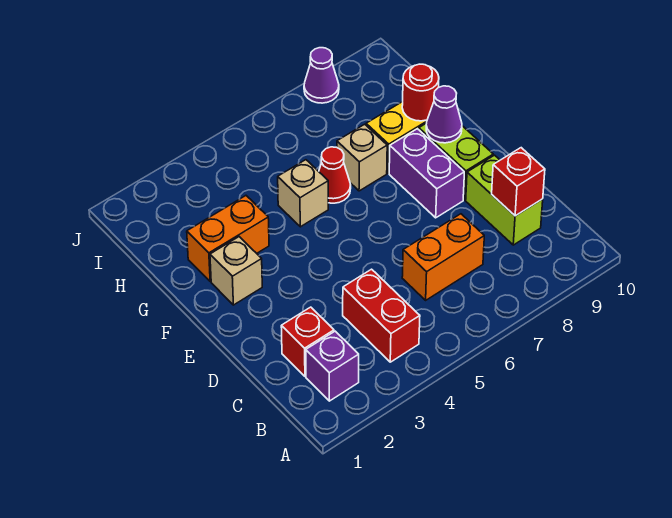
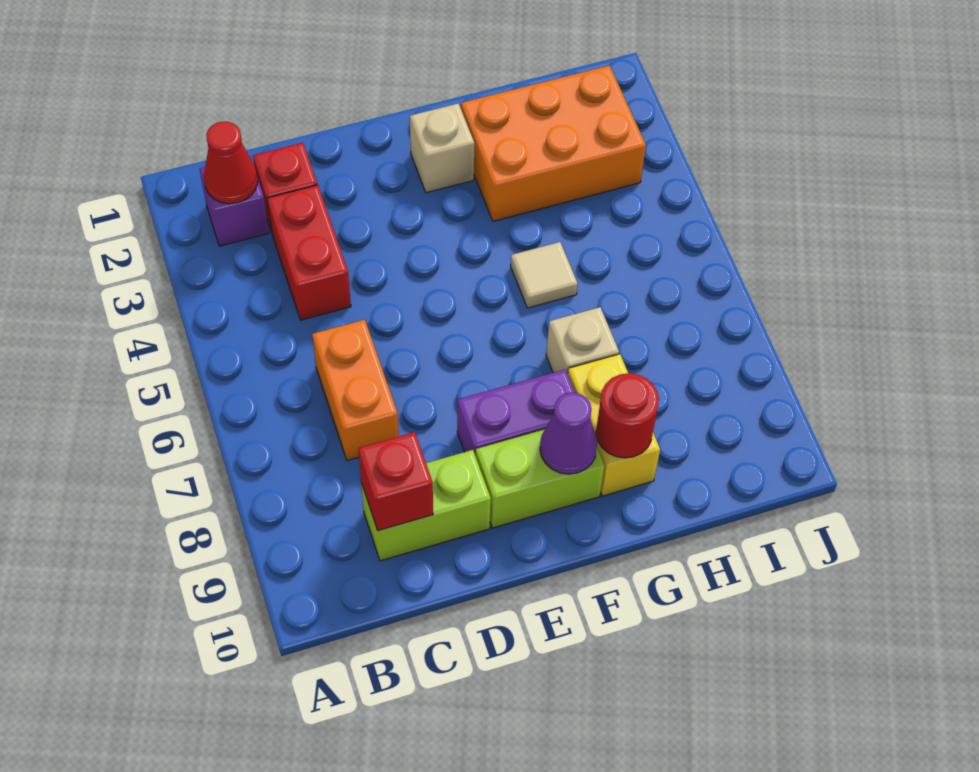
red 1x2 brick [343,269,420,362] -> red 1x2 brick turned to [267,185,351,320]
orange 1x2 brick [187,196,269,281] -> orange 2x3 brick [461,66,646,221]
tan 1x1 brick [278,160,328,227] -> tan 1x1 tile [511,242,578,308]
red 1x1 cone [319,147,351,203] -> red 1x1 cone moved to [204,122,258,204]
purple 1x1 cone [304,48,339,103] -> none

